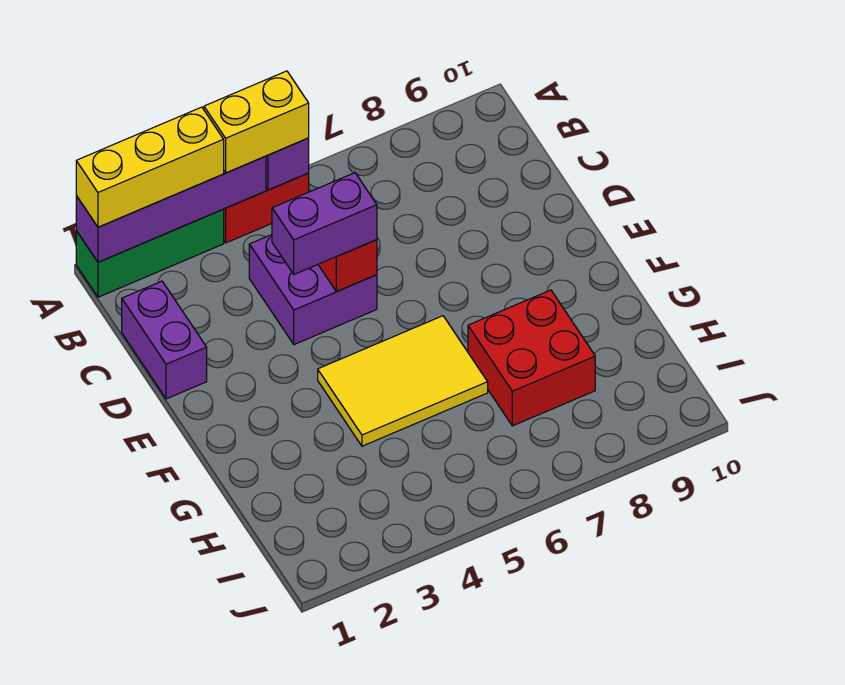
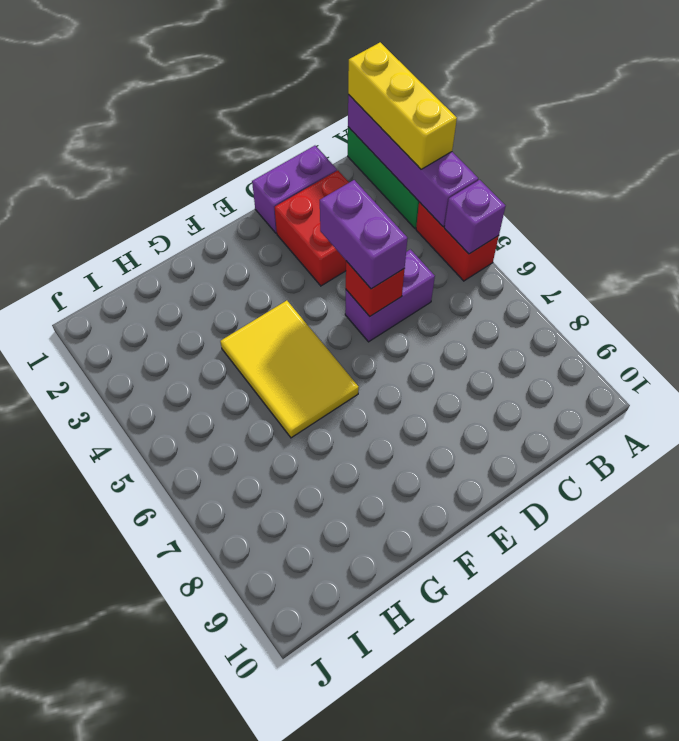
yellow 1x2 brick [204,71,309,173] -> none
purple 2x2 brick [249,235,377,344] -> purple 1x2 brick [345,249,435,342]
red 2x2 brick [468,290,595,426] -> red 2x2 brick moved to [275,170,349,286]

